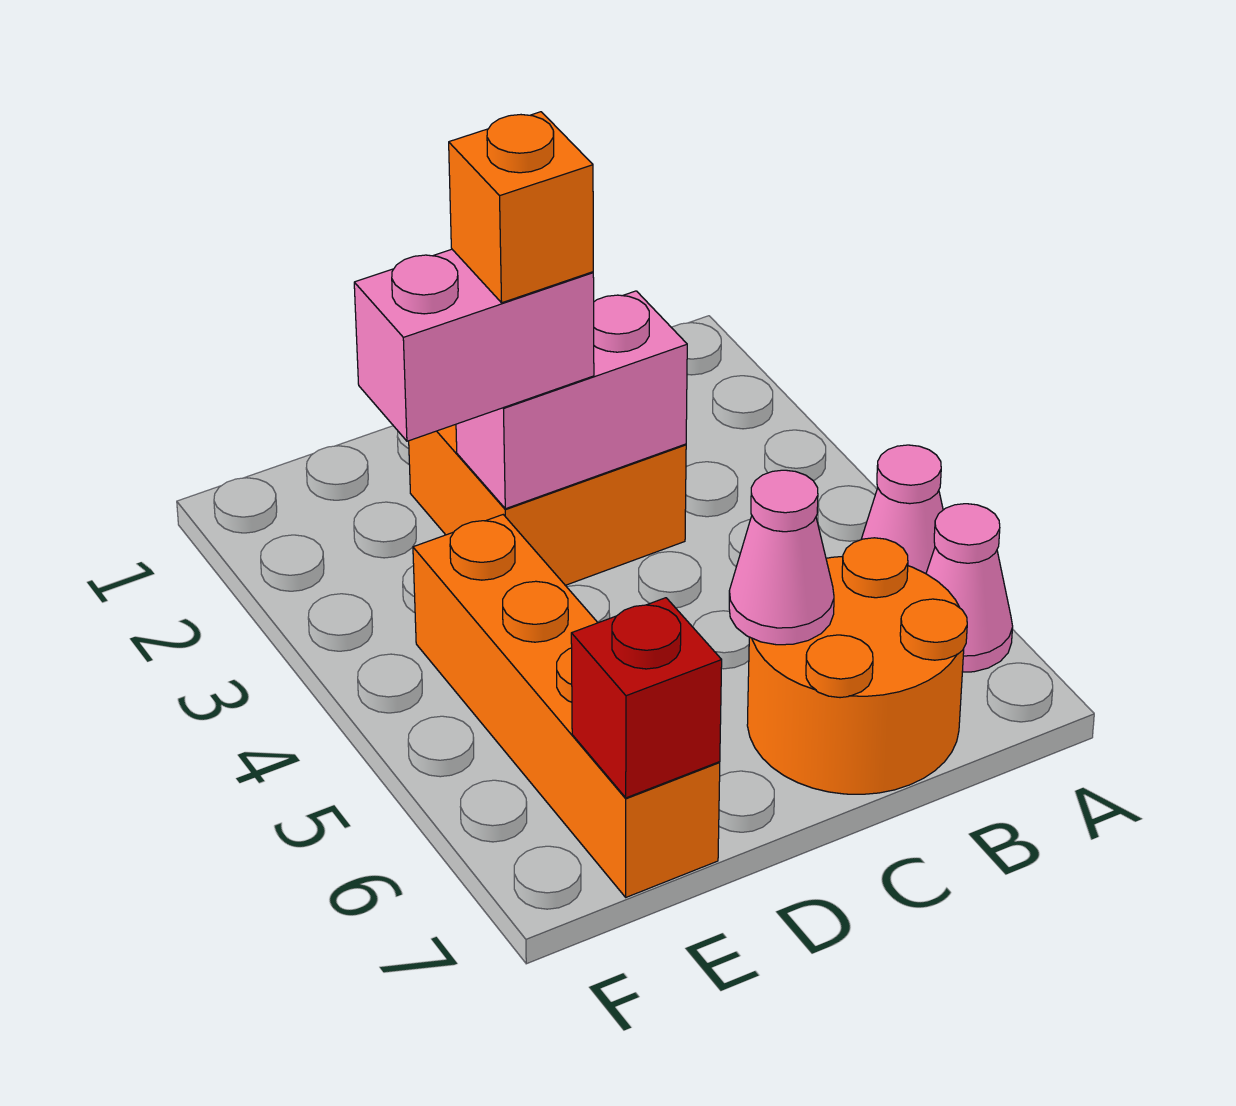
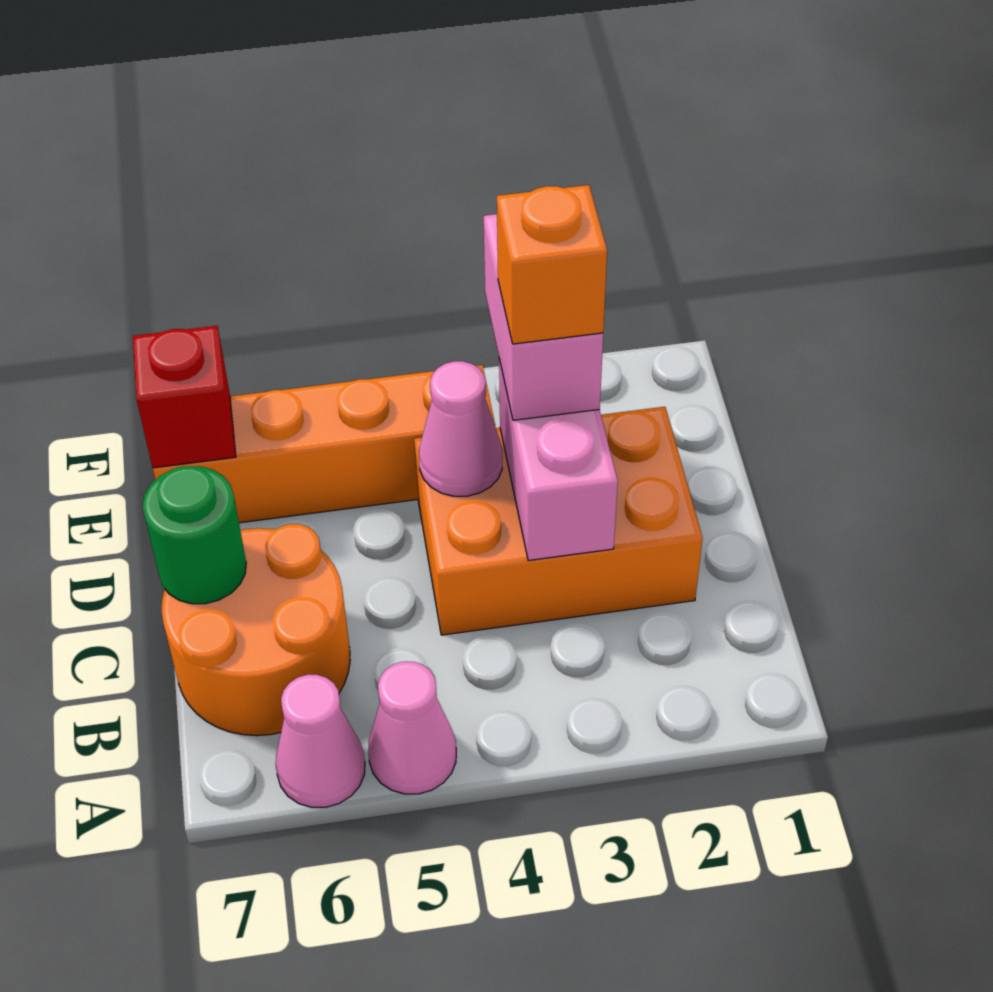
orange 2x2 brick [409,425,686,585] -> orange 2x3 brick [414,407,703,635]
pink 1x1 cone [729,470,834,645] -> pink 1x1 cone moved to [419,361,502,496]
none -> green 1x1 round brick [142,466,246,604]

